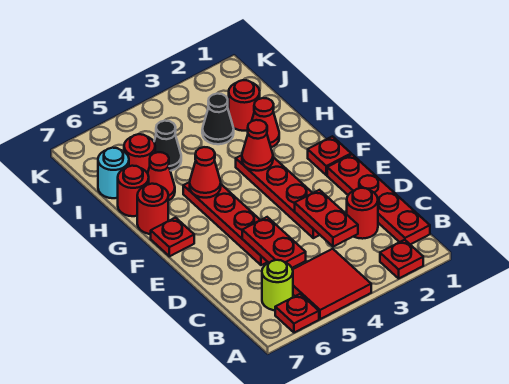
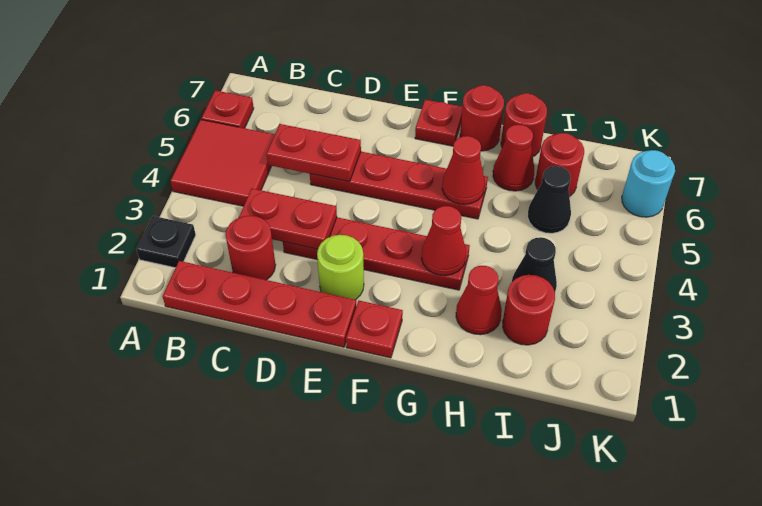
red 1x1 plate [380,240,423,278] -> black 1x1 plate [136,216,196,268]
lime 1x1 round brick [262,260,293,310] -> lime 1x1 round brick moved to [317,235,364,300]
cyan 1x1 round brick [98,148,129,198] -> cyan 1x1 round brick moved to [622,150,675,217]

